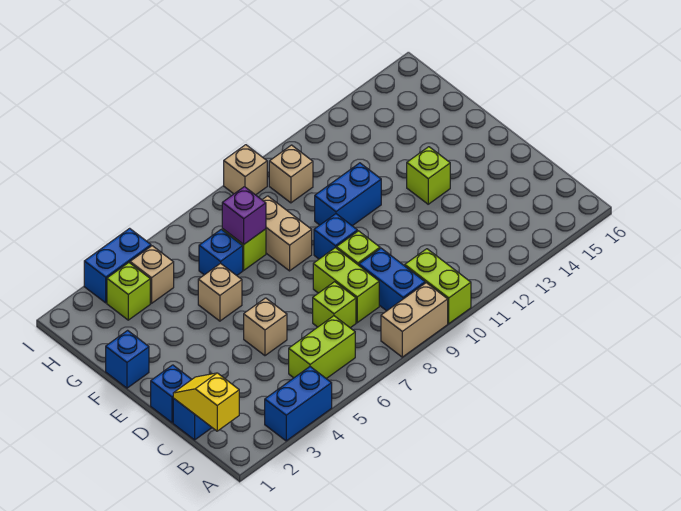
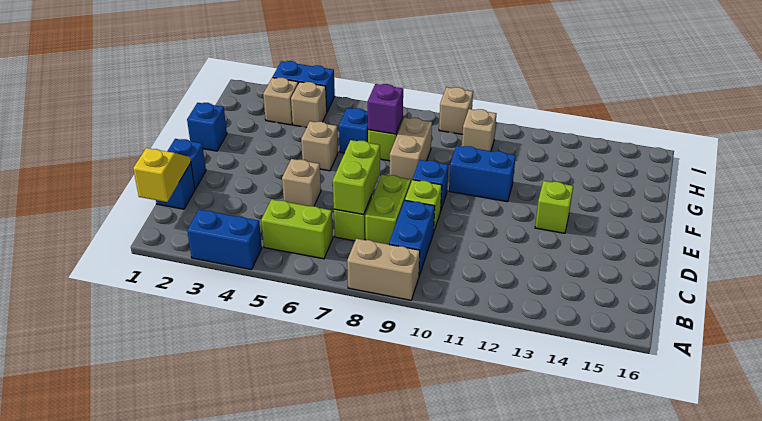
lime 1x2 brick [405,249,471,324] -> lime 1x2 brick moved to [333,140,380,215]
lime 1x1 brick [107,263,150,320] -> tan 1x1 brick [263,77,298,125]

